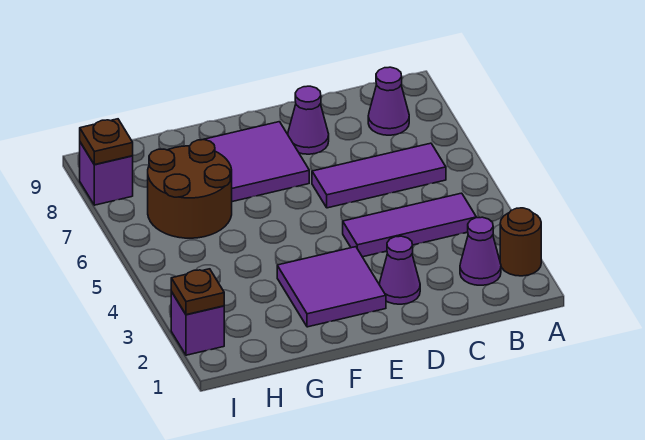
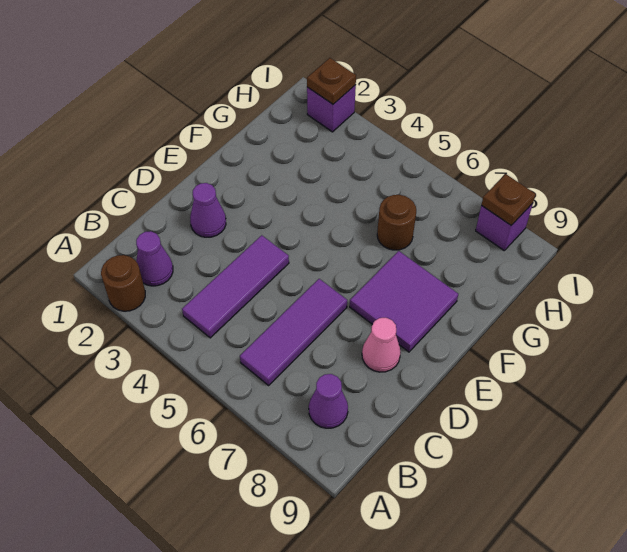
purple 1x1 cone [288,86,329,154] -> pink 1x1 cone [362,318,401,372]
purple 2x2 tile [277,247,386,327] -> none
brown 2x2 round brick [148,140,232,238] -> brown 1x1 round brick [377,195,416,250]

